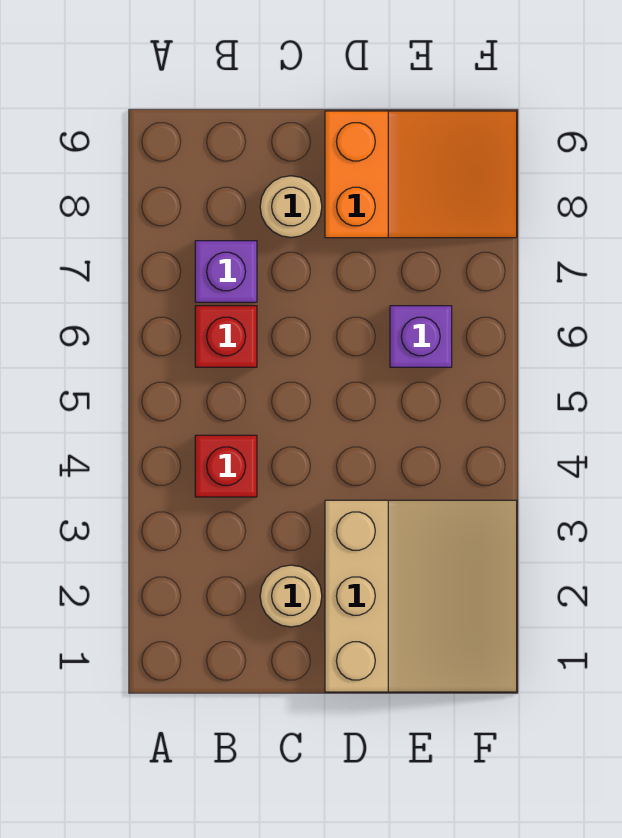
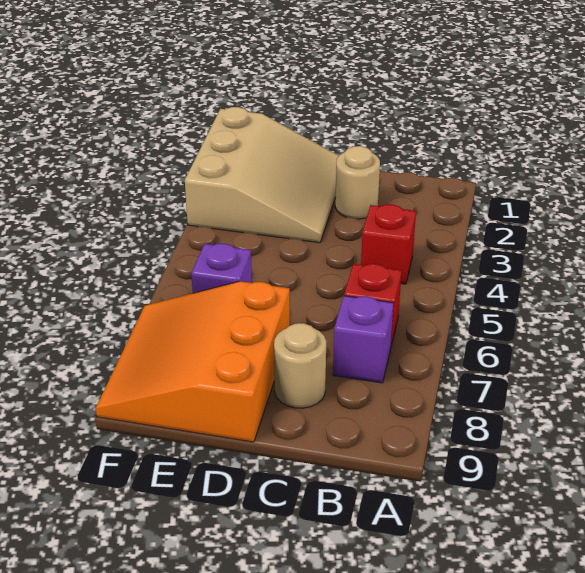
tan 3x3 slope [325,500,517,692] -> tan 3x3 slope turned to [185,107,339,243]
orange 2x3 slope [325,111,517,238] -> orange 3x3 slope [96,281,290,442]

